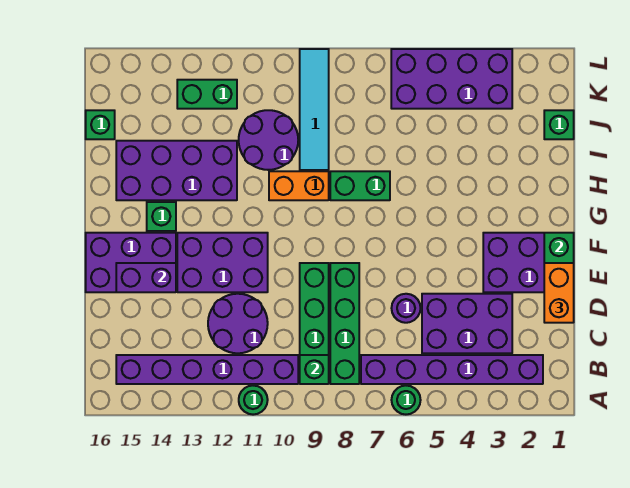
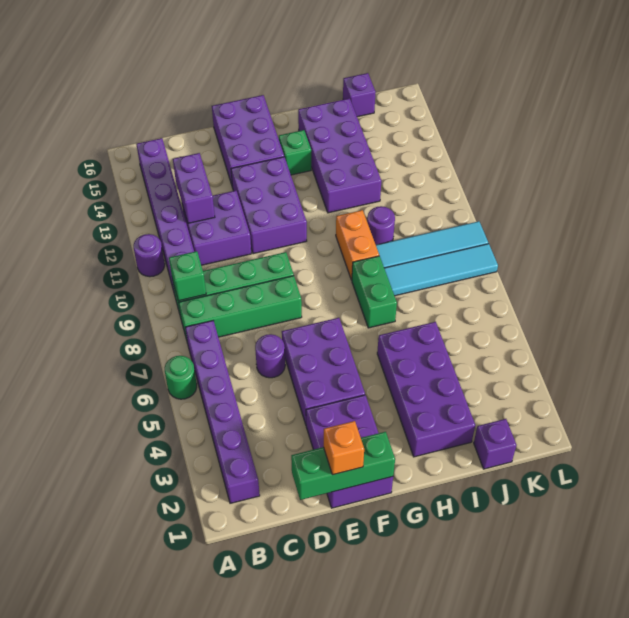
green 1x1 round brick [239,386,268,415] -> purple 1x1 round brick [134,234,165,277]
purple 2x3 brick [422,294,512,353] -> purple 2x3 brick moved to [282,318,365,424]
purple 2x2 round brick [208,294,268,353] -> purple 2x2 brick [182,191,251,265]
orange 1x2 brick [544,263,574,323] -> orange 1x1 brick [324,421,364,475]
purple 1x2 brick [116,263,176,292] -> purple 1x2 brick moved to [173,153,215,223]
none -> cyan 1x4 tile [384,244,498,296]
purple 2x2 round brick [239,110,298,170] -> purple 1x1 round brick [367,206,395,245]
green 1x1 brick [544,110,574,139] -> purple 1x1 brick [474,419,516,469]
green 1x1 brick [86,110,115,139] -> purple 1x1 brick [343,73,376,117]
purple 2x4 brick [391,49,512,109] -> purple 2x4 brick moved to [377,322,475,457]
green 1x2 brick [177,80,237,109] -> none

